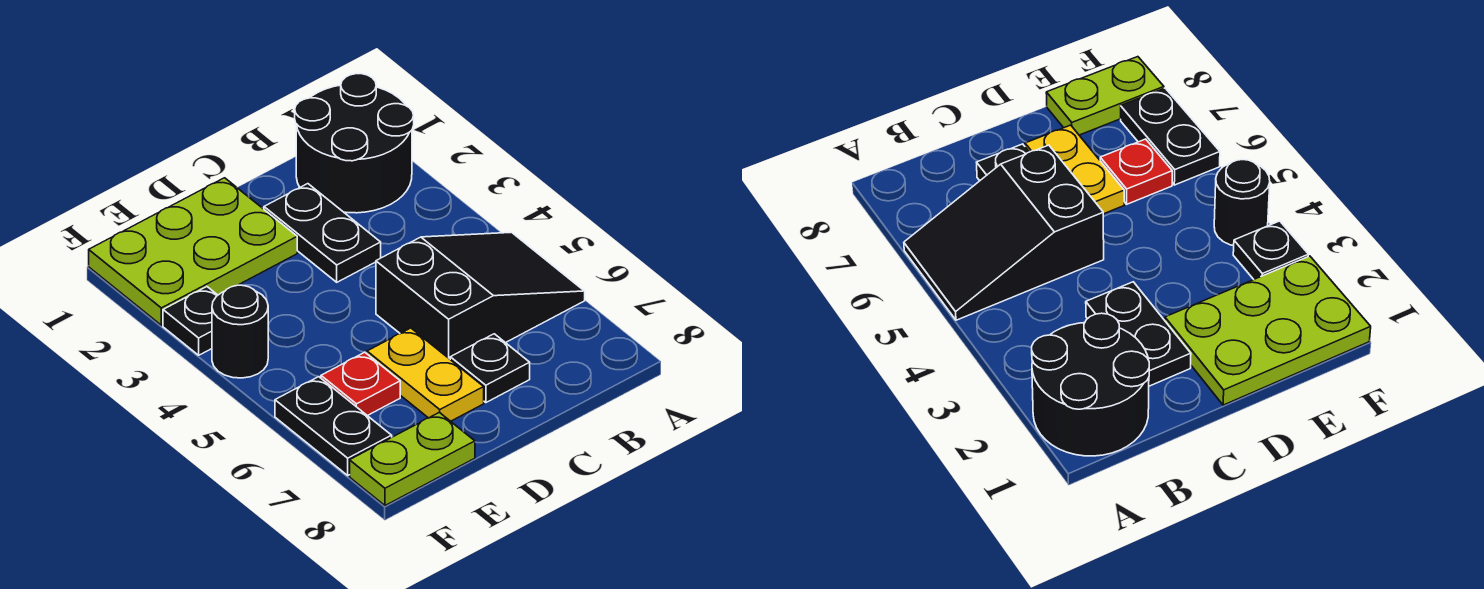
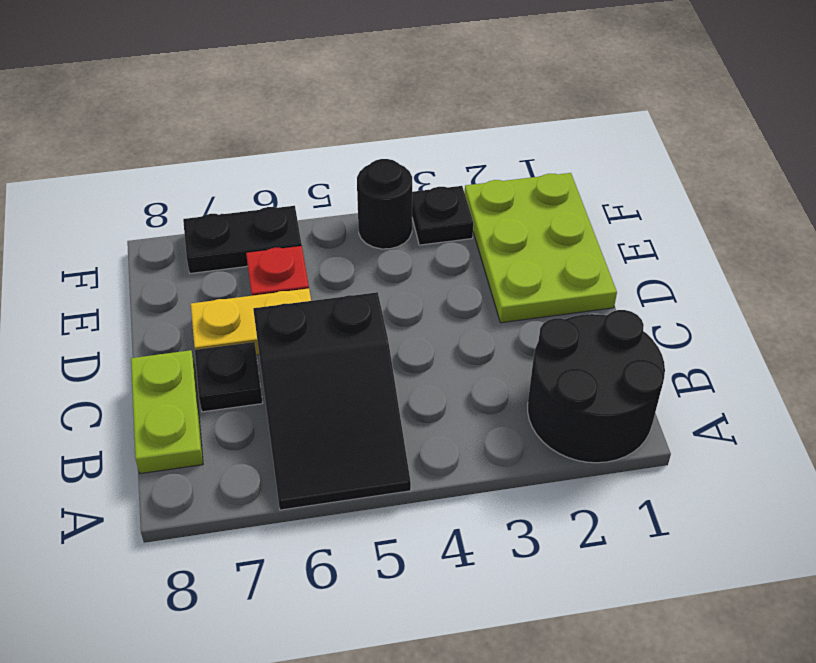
black 1x2 plate [264,184,381,282] -> none
lime 1x2 plate [350,412,475,506] -> lime 1x2 plate moved to [131,350,203,474]

